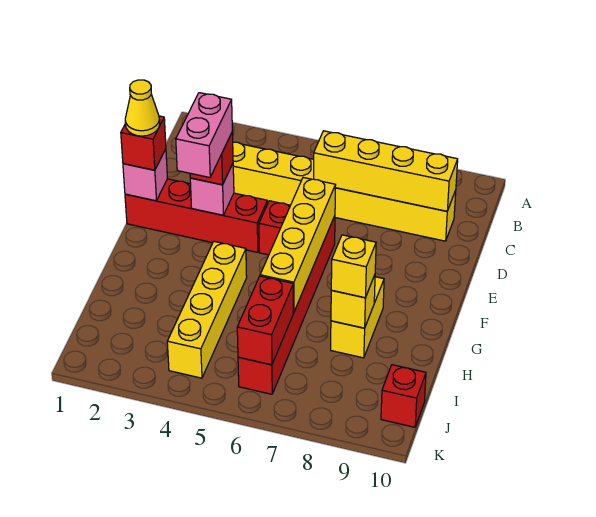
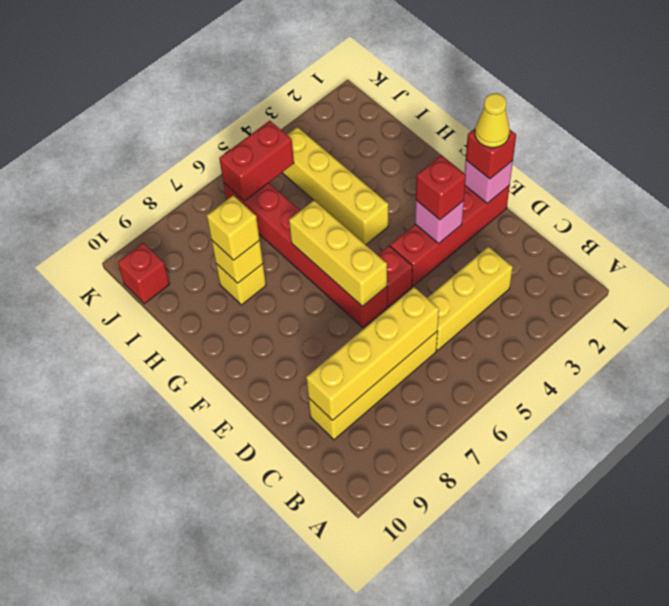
pink 1x2 brick [176,93,232,177] -> none
yellow 1x4 brick [260,178,336,312] -> yellow 1x3 brick [289,200,387,307]
yellow 1x2 brick [331,277,384,358] -> yellow 1x1 brick [216,264,266,305]
red 1x2 brick [237,276,293,365] -> red 1x2 brick turned to [219,121,294,201]

